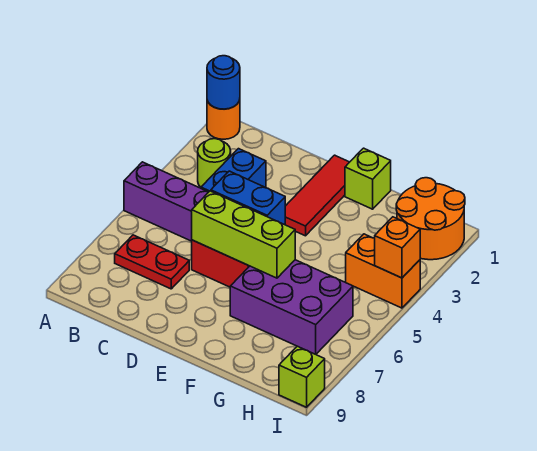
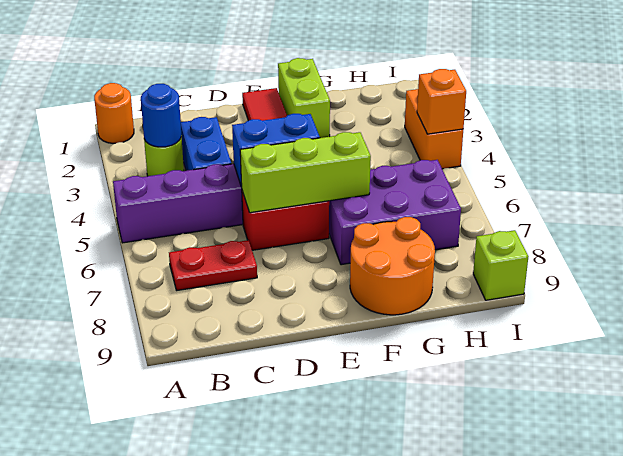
blue 1x1 round brick [207,56,240,109] -> blue 1x1 round brick moved to [141,84,181,147]
lime 1x1 brick [345,148,391,209] -> lime 1x2 brick [278,58,330,138]
orange 2x2 round brick [396,178,465,260] -> orange 2x2 round brick moved to [350,217,435,315]
orange 1x2 brick [346,234,420,308] -> orange 1x2 brick turned to [405,89,463,169]

